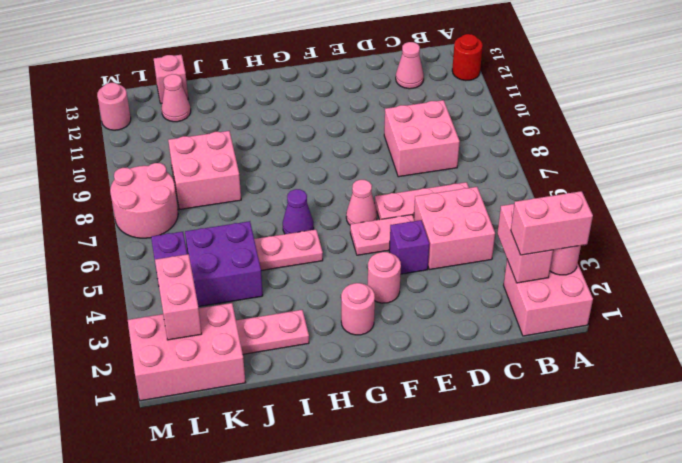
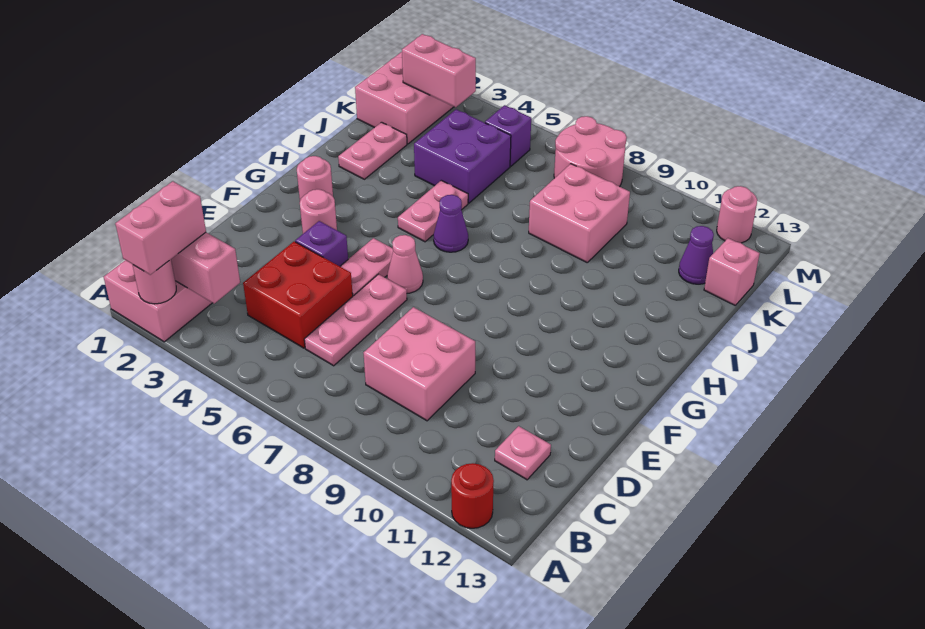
pink 2x2 brick [414,187,495,270] -> red 2x2 brick [243,241,353,348]
pink 1x1 cone [396,42,424,89] -> pink 1x1 plate [495,426,551,480]
pink 1x1 cone [162,74,191,122] -> purple 1x1 cone [679,226,714,284]

